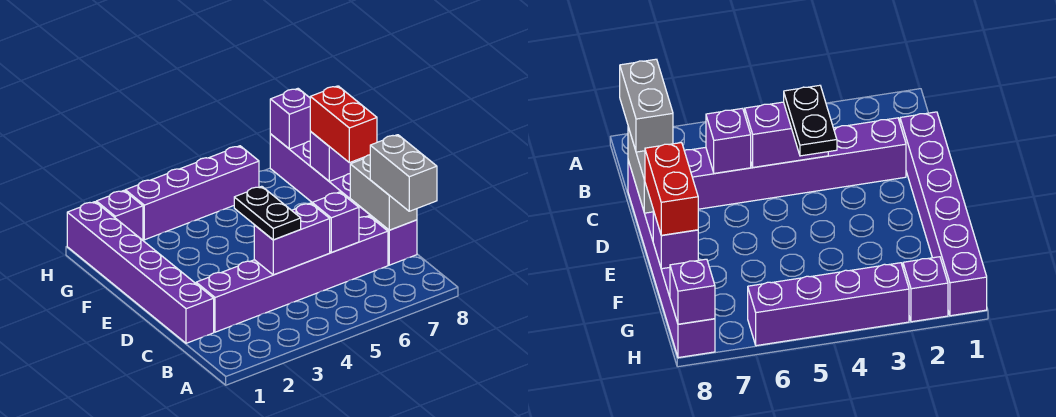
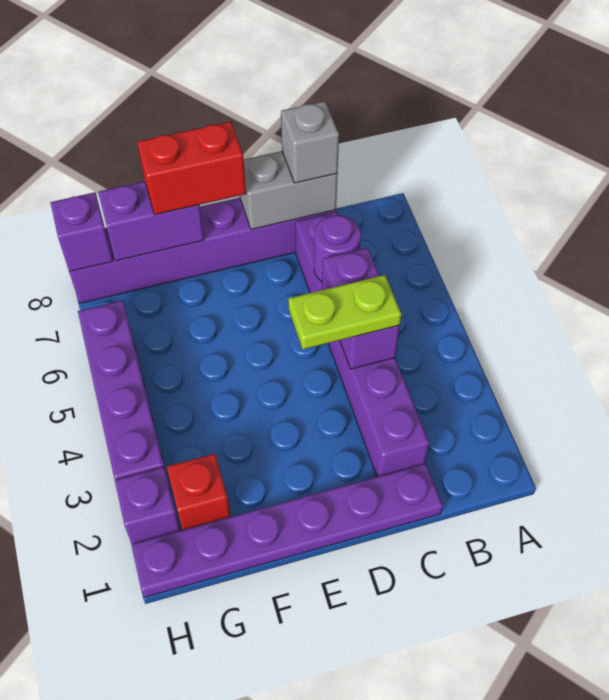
grey 1x2 brick [370,135,437,211] -> grey 1x1 brick [281,101,339,183]
purple 1x6 brick [67,202,214,343] -> purple 1x6 plate [131,464,443,597]
black 1x2 plate [234,186,301,240] -> lime 1x2 plate [288,275,401,349]
purple 1x1 brick [312,192,359,253] -> purple 1x1 round brick [314,215,361,281]
purple 1x1 brick [310,132,357,181] -> purple 1x2 brick [98,181,204,261]
none -> red 1x1 brick [167,454,230,530]

